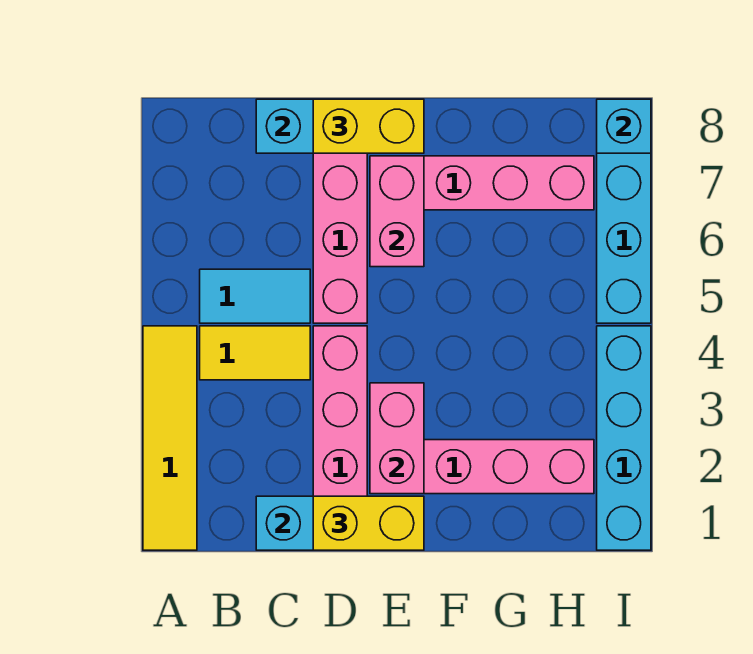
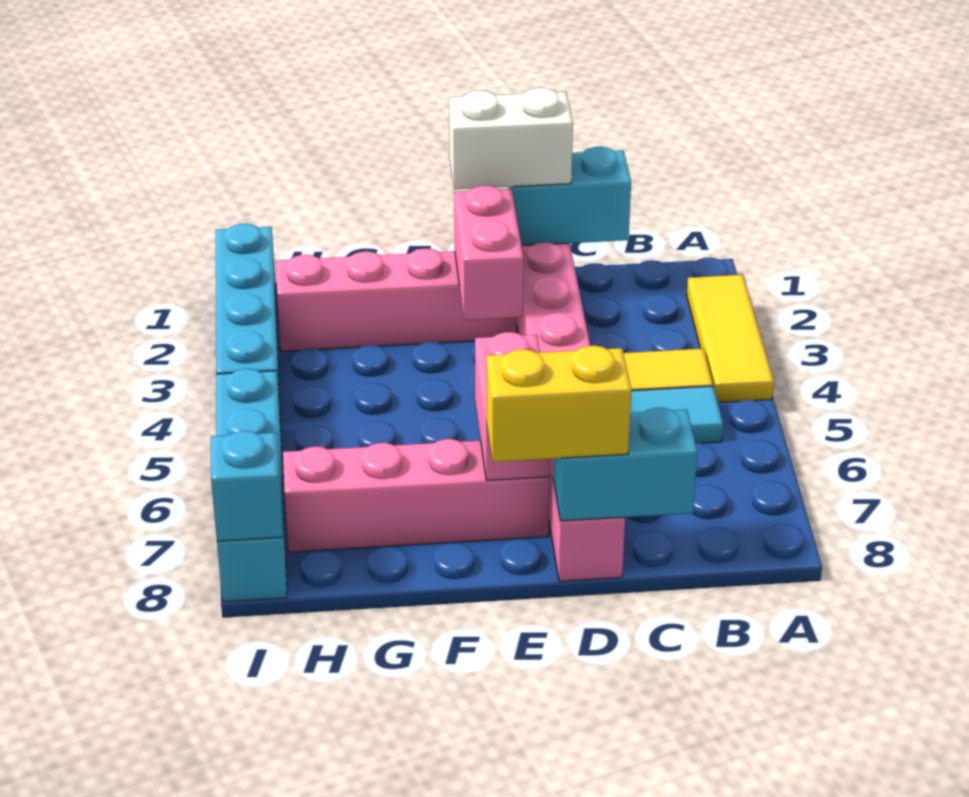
yellow 1x4 tile [143,326,197,550] -> yellow 1x3 tile [687,275,774,403]
yellow 1x2 brick [313,496,424,550] -> white 1x2 brick [449,88,573,189]

